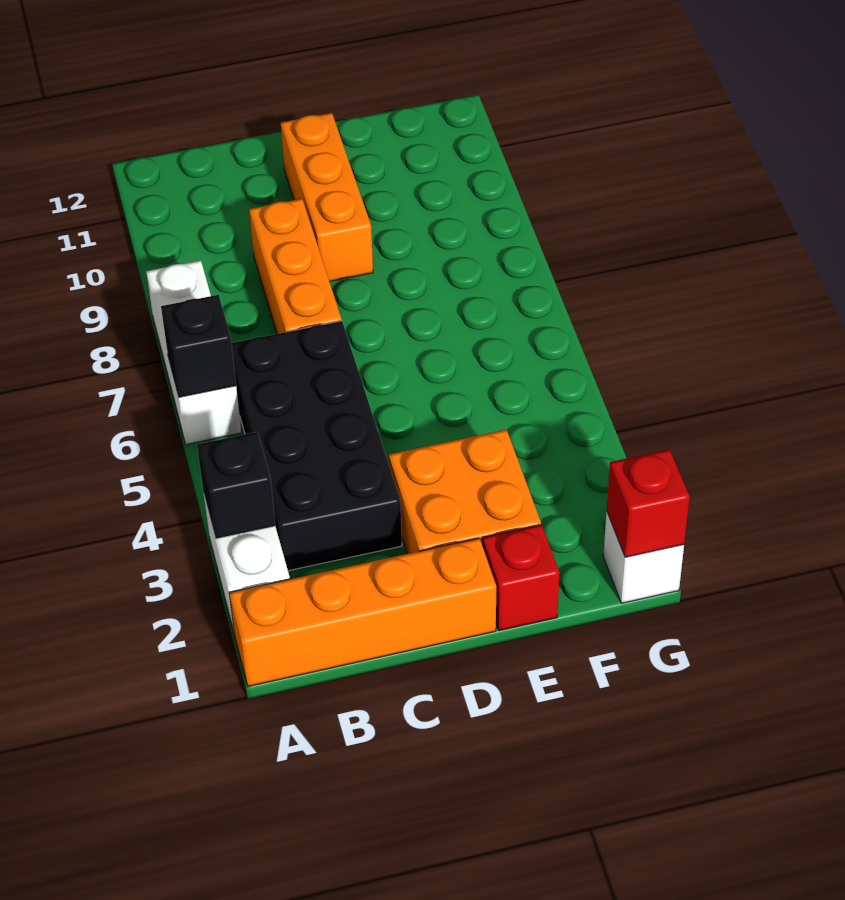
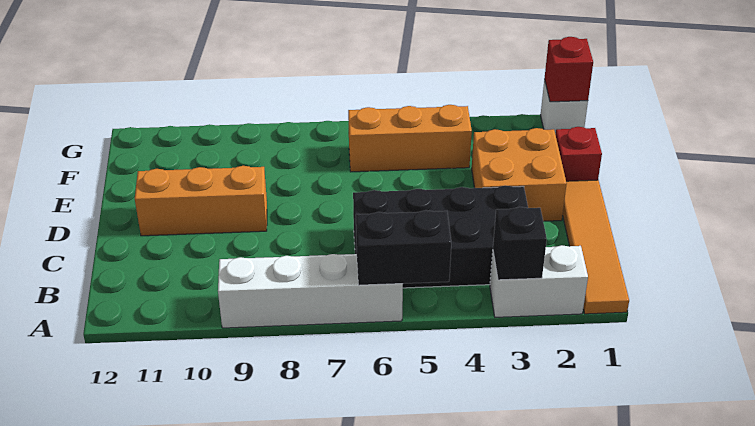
orange 1x4 brick [229,538,496,686] -> orange 1x4 tile [563,180,629,314]
white 1x3 brick [146,260,242,444] -> white 1x4 brick [218,254,403,328]
black 1x1 brick [161,295,236,397] -> black 1x2 brick [356,210,451,285]
orange 1x3 brick [249,199,342,334] -> orange 1x3 brick moved to [348,105,472,172]

